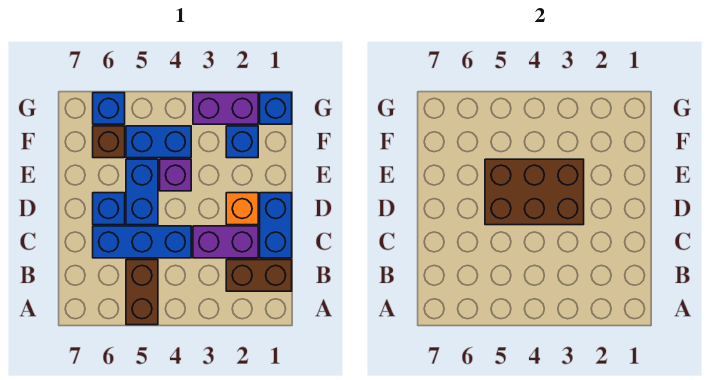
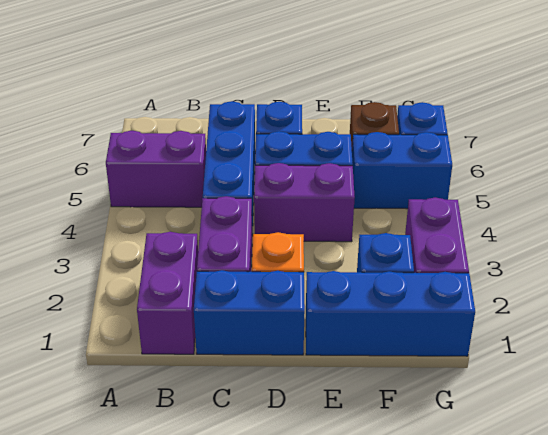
brown 1x2 brick [126,260,158,325] -> purple 1x2 brick [106,131,206,207]
brown 1x2 brick [226,260,292,291] -> purple 1x2 brick [137,232,198,354]
brown 2x3 brick [485,159,584,225] -> none
purple 1x1 brick [160,159,191,191] -> purple 1x2 brick [254,163,355,242]
blue 1x2 brick [126,126,191,158] -> blue 1x2 brick turned to [352,132,452,209]
blue 1x1 brick [260,93,292,124] -> blue 1x3 brick [306,271,475,356]

